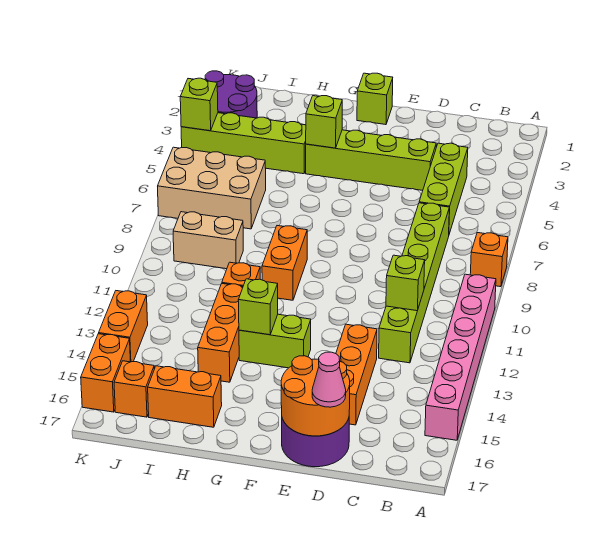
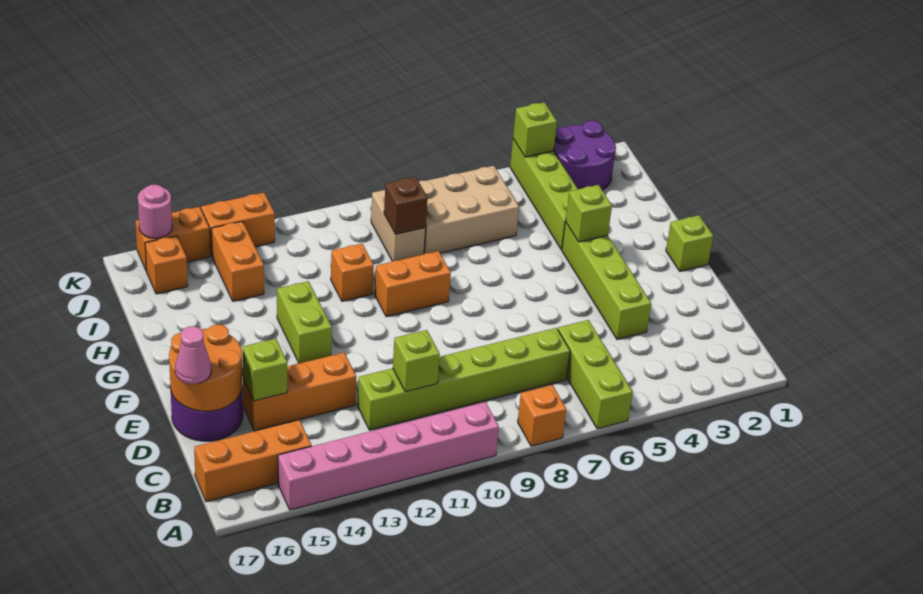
lime 1x3 brick [419,143,468,234] -> lime 1x3 brick turned to [558,320,633,429]
lime 1x1 brick [238,279,278,335] -> lime 1x1 brick moved to [242,339,288,401]
orange 1x3 brick [198,284,243,382] -> orange 1x3 brick moved to [194,420,312,502]
orange 1x2 brick [148,366,222,427] -> orange 1x2 brick moved to [212,221,264,301]
tan 2x3 brick [158,147,266,229] -> tan 2x3 brick turned to [419,166,519,254]
none -> brown 1x1 brick [384,177,428,234]
none -> pink 1x1 round brick [138,185,172,238]

